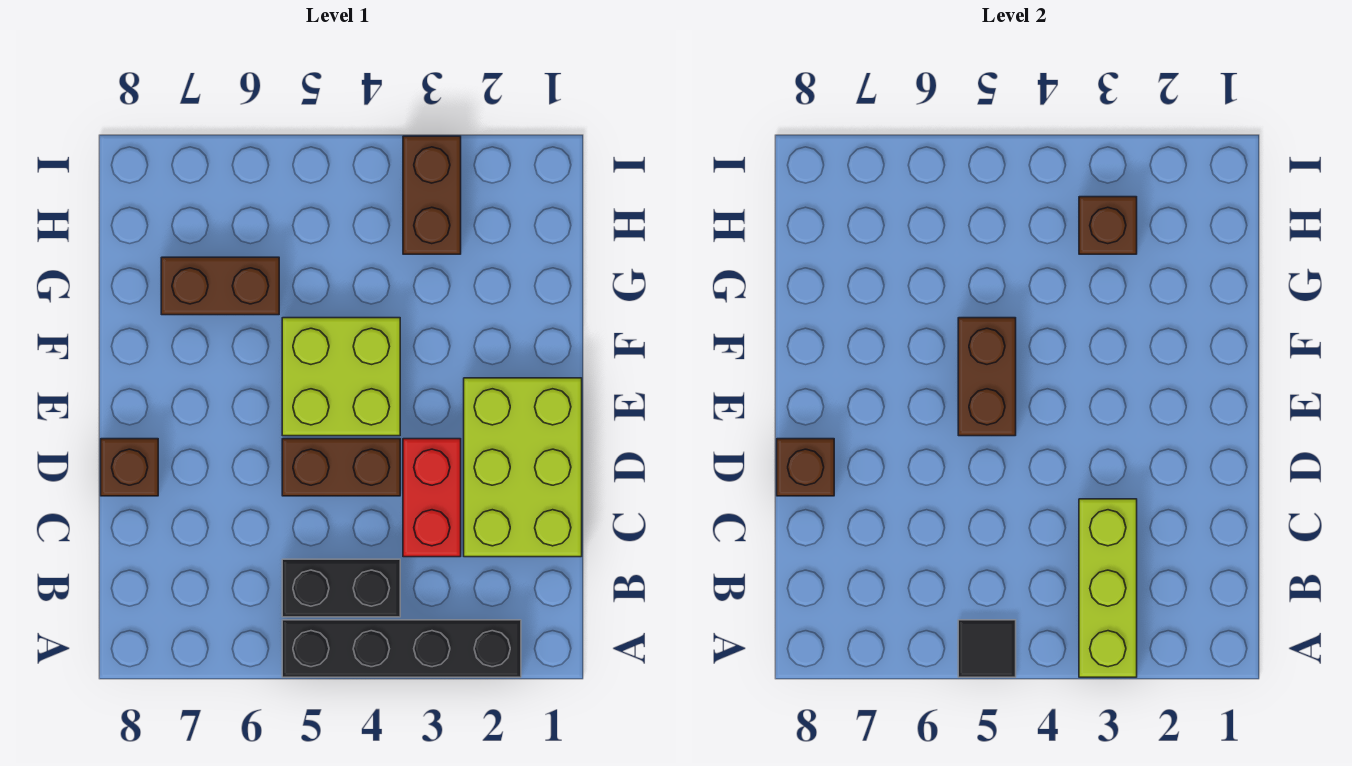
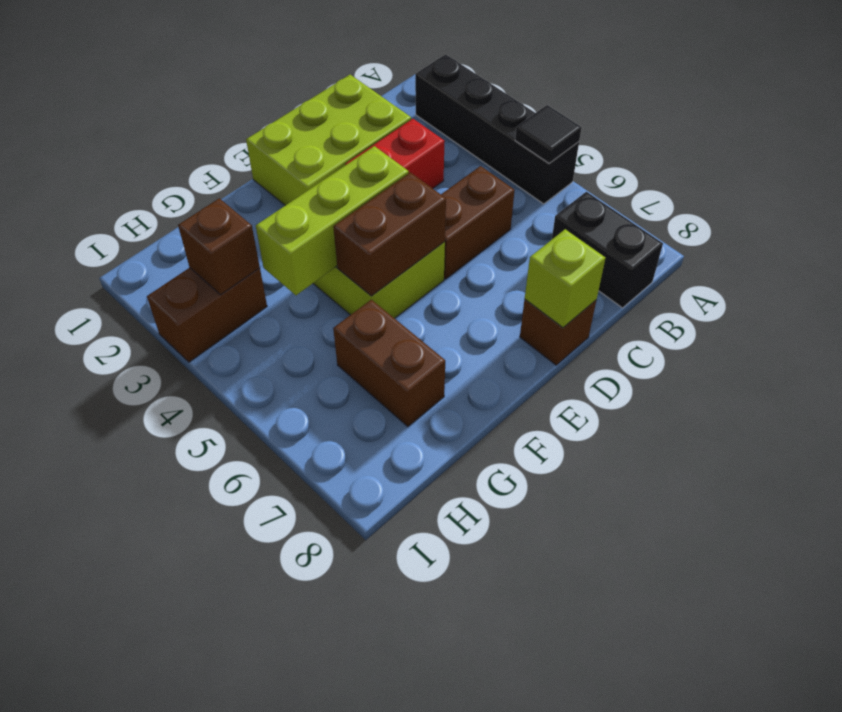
lime 1x3 brick [1079,499,1137,677] -> lime 1x3 brick moved to [256,146,409,295]
black 1x2 brick [282,559,400,617] -> black 1x2 brick moved to [552,192,663,308]
brown 1x2 brick [282,439,400,496] -> brown 1x2 brick turned to [441,166,515,279]
brown 1x1 brick [777,439,834,496] -> lime 1x1 brick [525,229,605,327]

